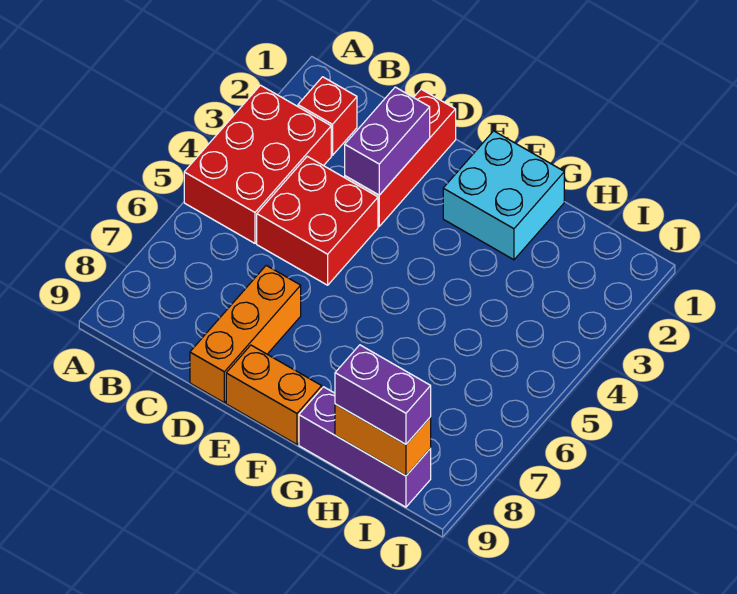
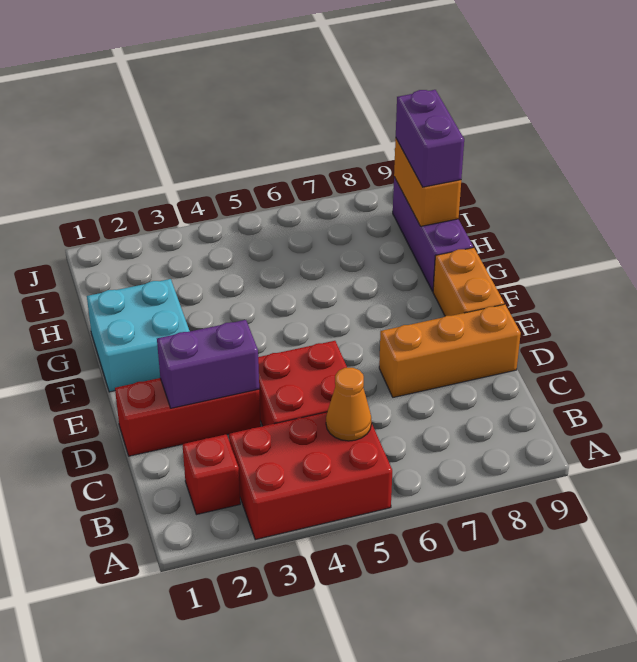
none -> orange 1x1 cone [326,368,371,441]

